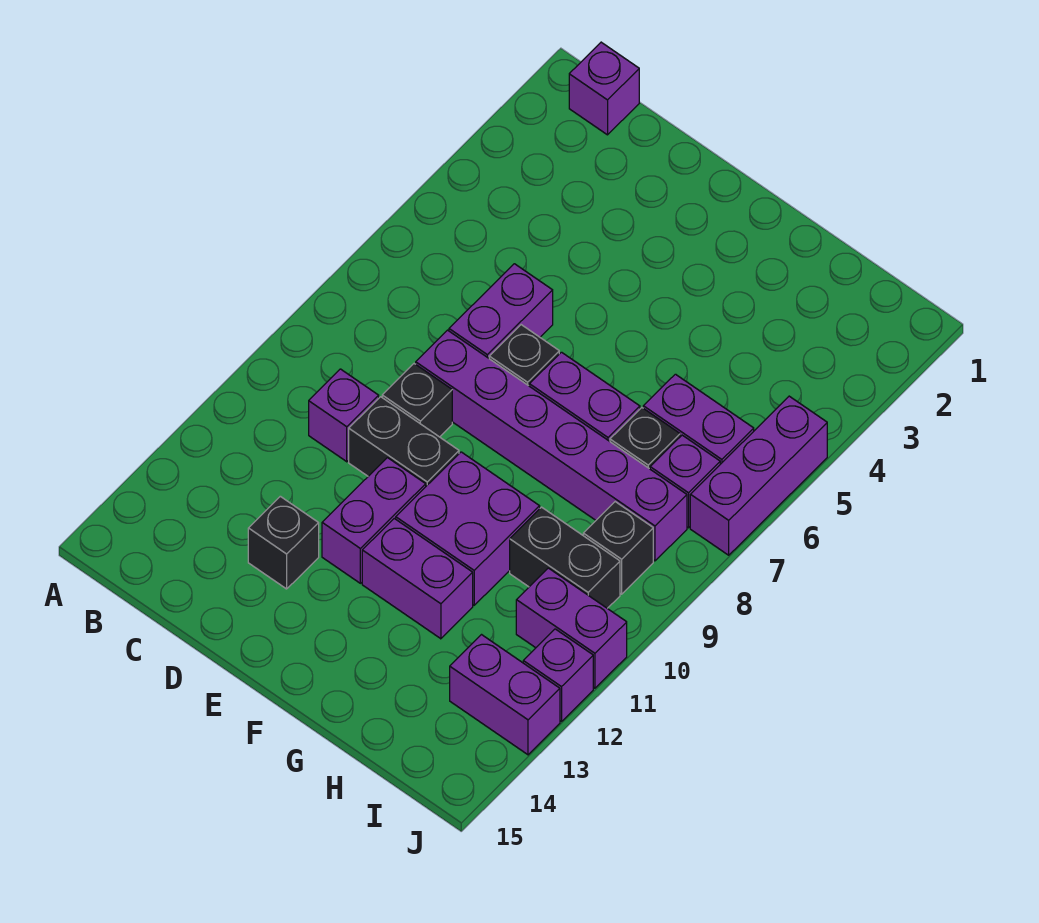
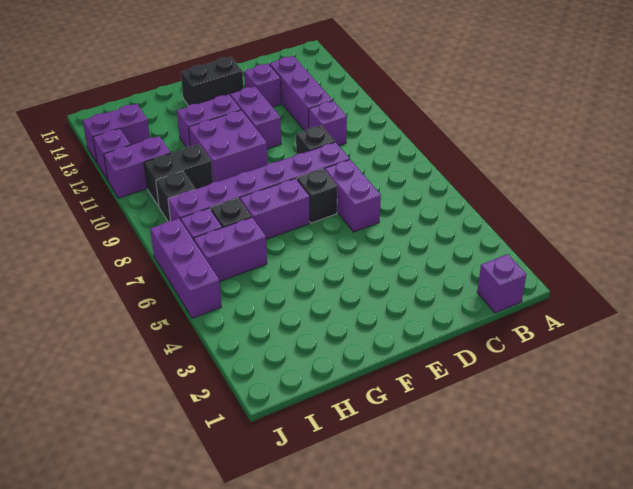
none -> purple 1x3 brick [270,56,333,131]
black 1x2 brick [349,397,459,486] -> black 1x2 brick moved to [181,57,243,106]
black 1x1 brick [248,496,319,589] -> purple 1x1 brick [244,64,281,107]

